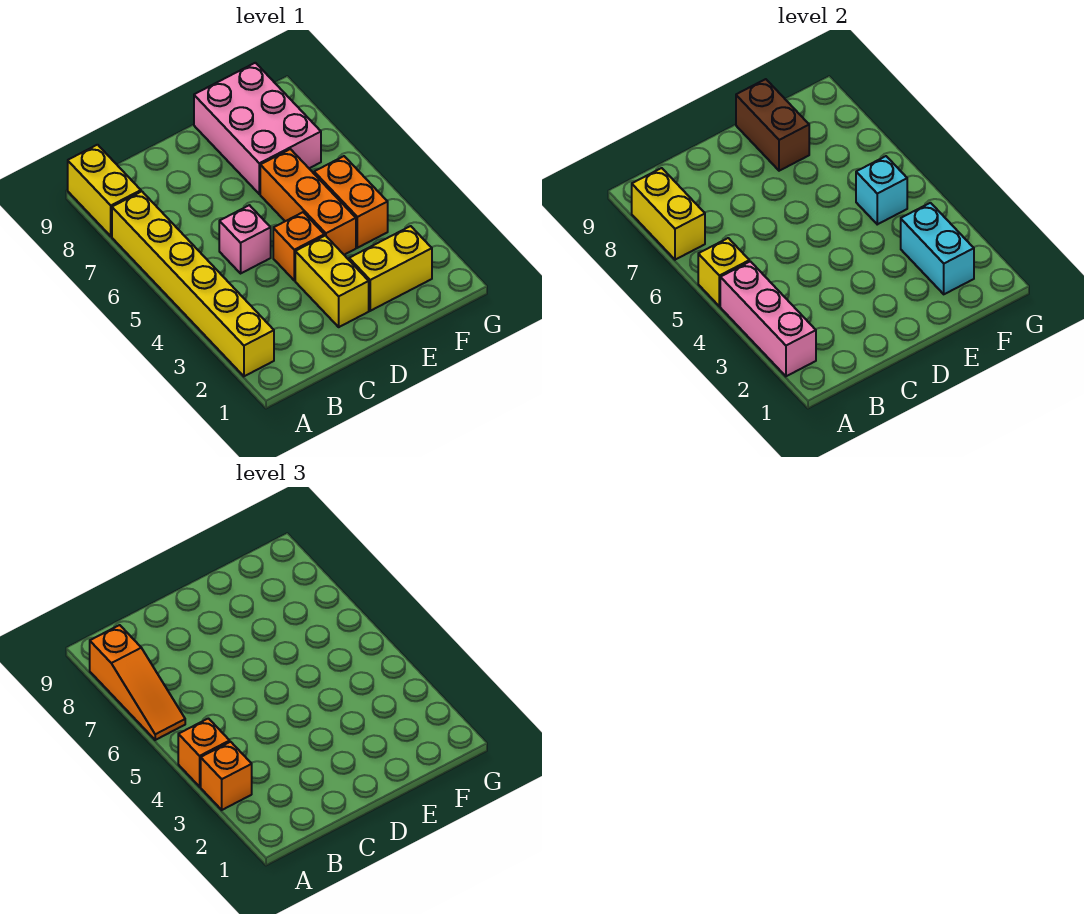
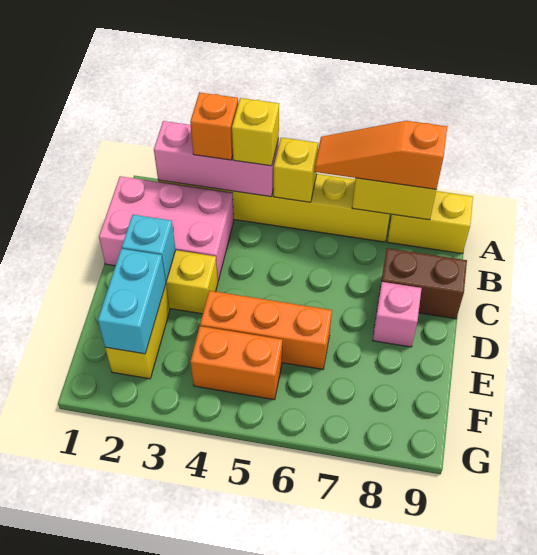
orange 1x1 brick [178,718,230,787] -> yellow 1x1 brick [232,98,279,166]
pink 1x1 brick [219,205,271,273] -> pink 1x1 brick moved to [373,282,422,347]
orange 1x1 brick [273,212,324,280] -> none
pink 2x3 brick [194,63,321,194] -> pink 2x3 brick moved to [99,176,234,281]
brown 1x2 brick [736,79,809,171] -> brown 1x2 brick moved to [379,248,467,319]
cyan 1x2 brick [901,203,974,294] -> cyan 1x2 brick turned to [98,249,166,354]
cyan 1x1 brick [856,156,907,224] -> cyan 1x1 brick moved to [122,215,176,281]

